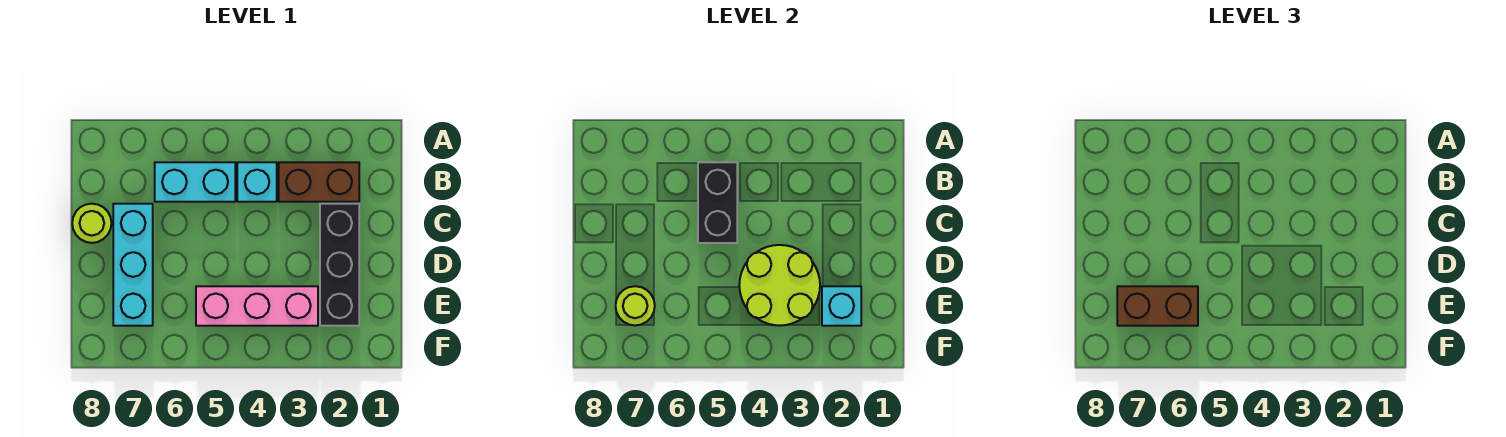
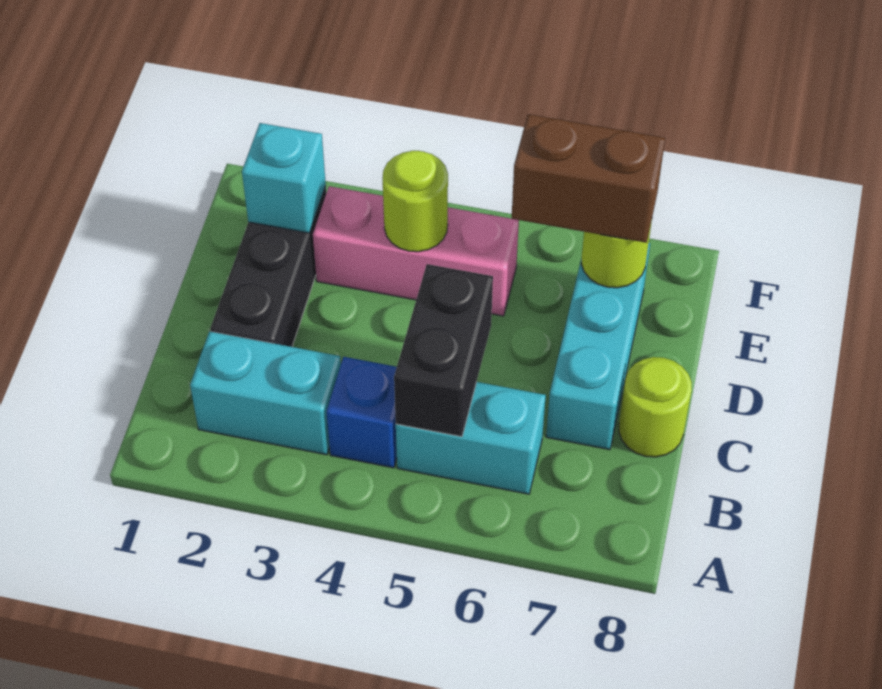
brown 1x2 brick [279,162,359,202] -> cyan 1x2 brick [190,331,341,455]
cyan 1x1 brick [237,162,277,202] -> blue 1x1 brick [327,357,397,468]
lime 2x2 round brick [739,245,820,326] -> lime 1x1 round brick [382,151,448,252]

